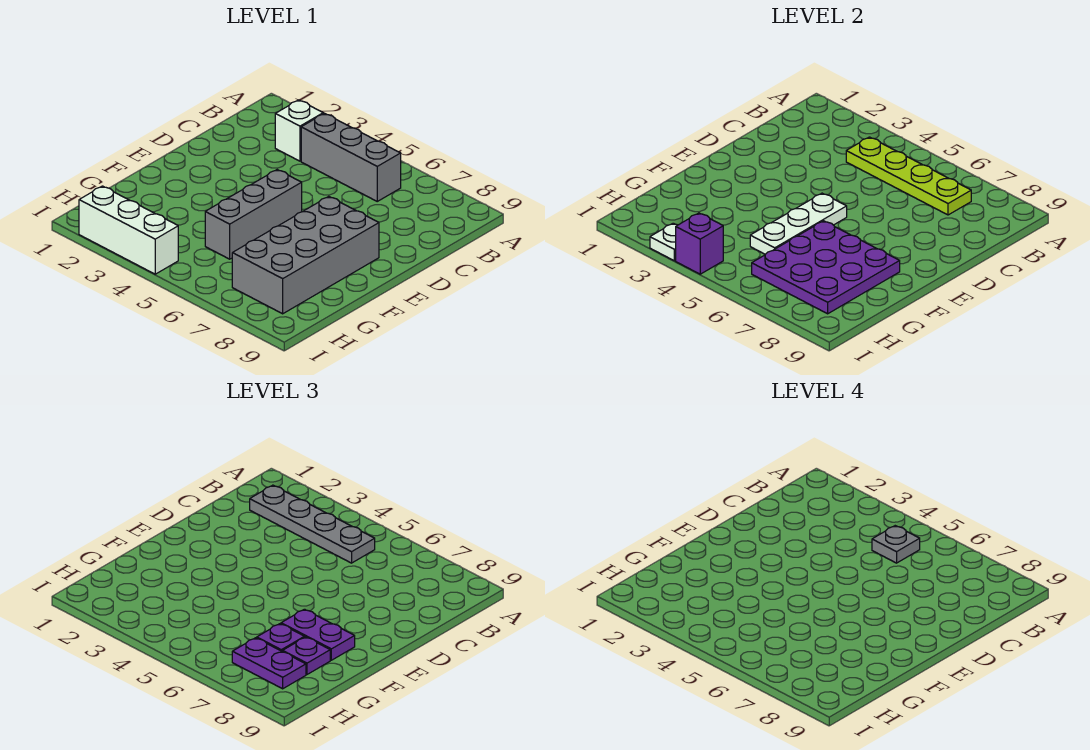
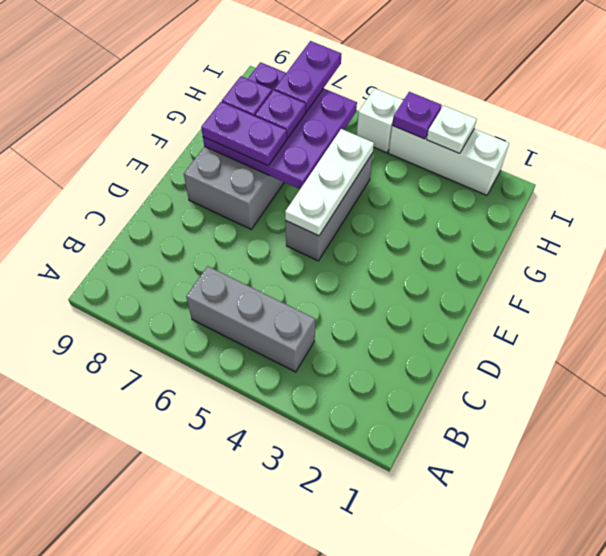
grey 1x4 plate [250,485,375,563] -> none
white 1x1 brick [275,100,323,161] -> white 1x1 brick moved to [357,88,403,153]
lime 1x4 plate [846,137,971,215] -> none
grey 1x1 plate [872,526,920,563] -> none
purple 1x2 plate [232,638,306,689] -> purple 1x2 plate turned to [275,41,341,112]
purple 1x1 brick [676,213,723,274] -> purple 1x1 plate [392,92,442,139]

